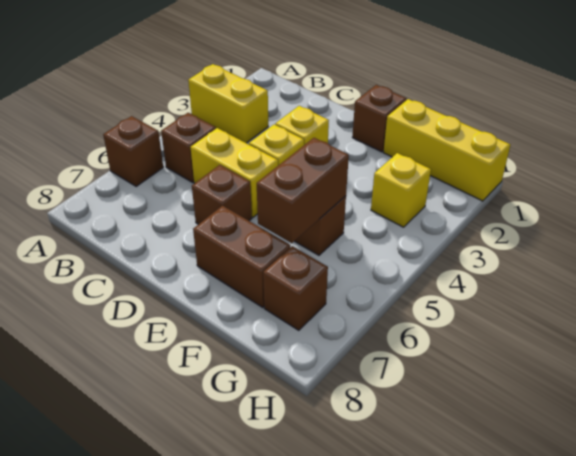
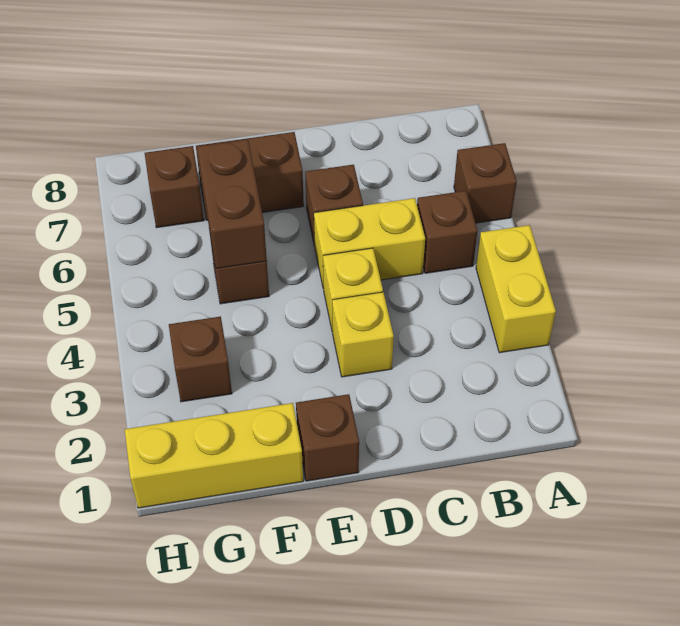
yellow 1x2 brick [188,64,268,143] -> yellow 1x2 brick turned to [476,225,556,353]
yellow 1x1 brick [371,153,431,227] -> brown 1x1 brick [169,316,232,402]

